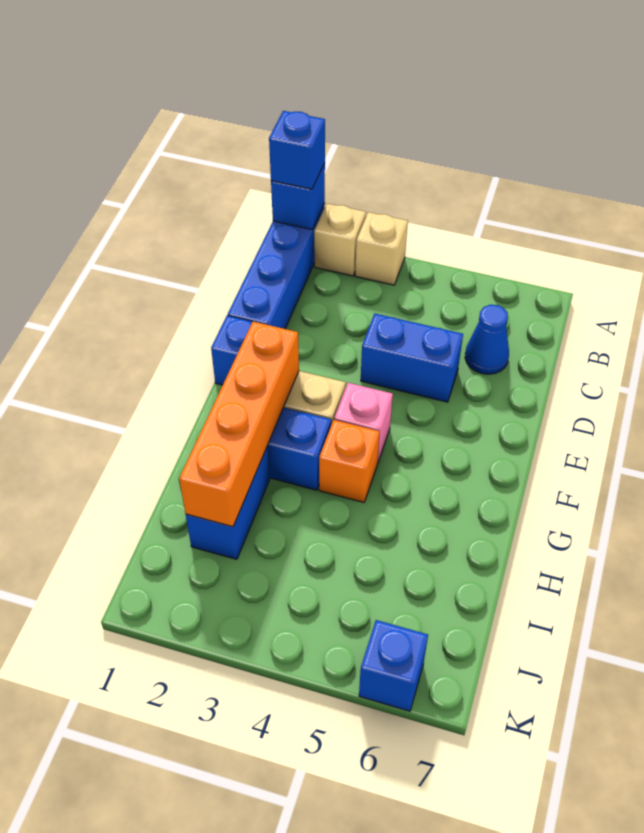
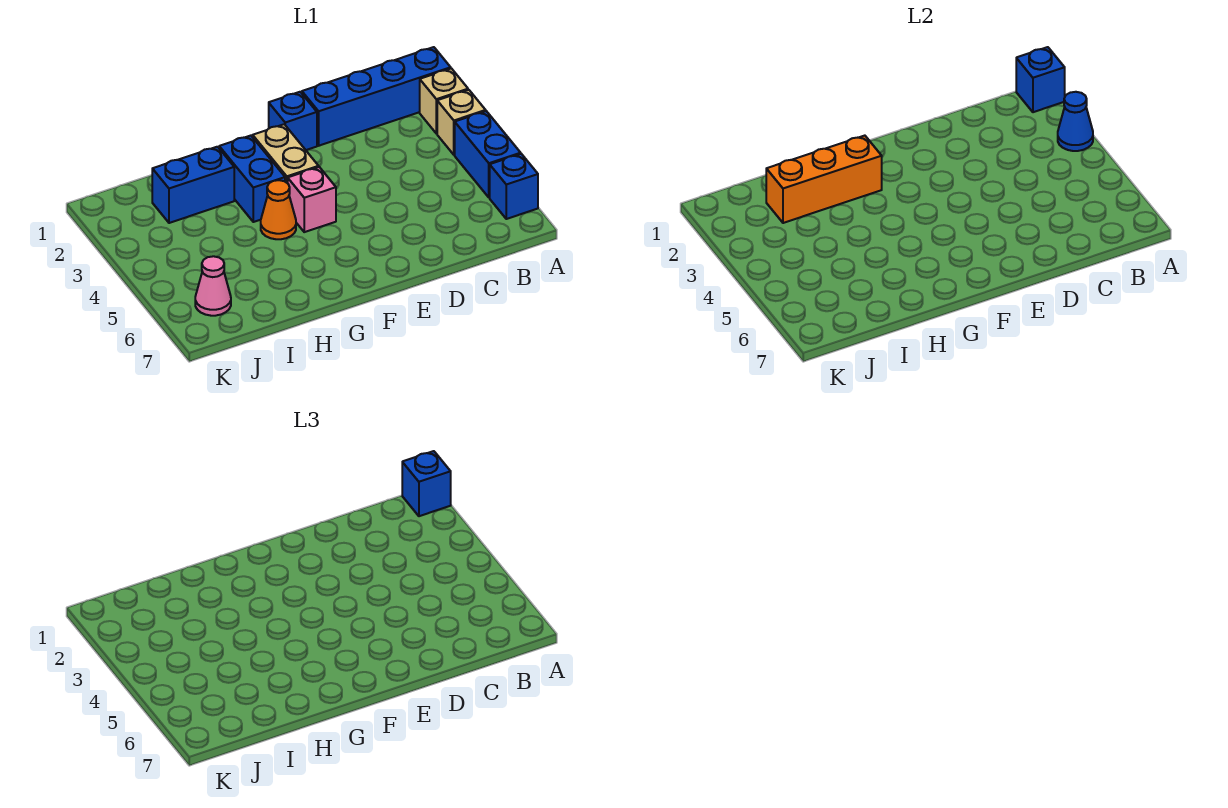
blue 1x1 cone [465,305,509,374] -> blue 1x1 cone moved to [1058,92,1093,151]
blue 1x2 brick [361,314,463,402] -> blue 1x2 brick moved to [455,111,521,198]
orange 1x4 brick [179,322,299,527] -> orange 1x3 brick [766,136,882,223]
orange 1x1 brick [319,420,379,502] -> orange 1x1 cone [261,180,296,239]
none -> pink 1x1 cone [195,256,231,316]
blue 1x1 brick [359,620,428,711] -> blue 1x1 brick moved to [490,154,538,219]

